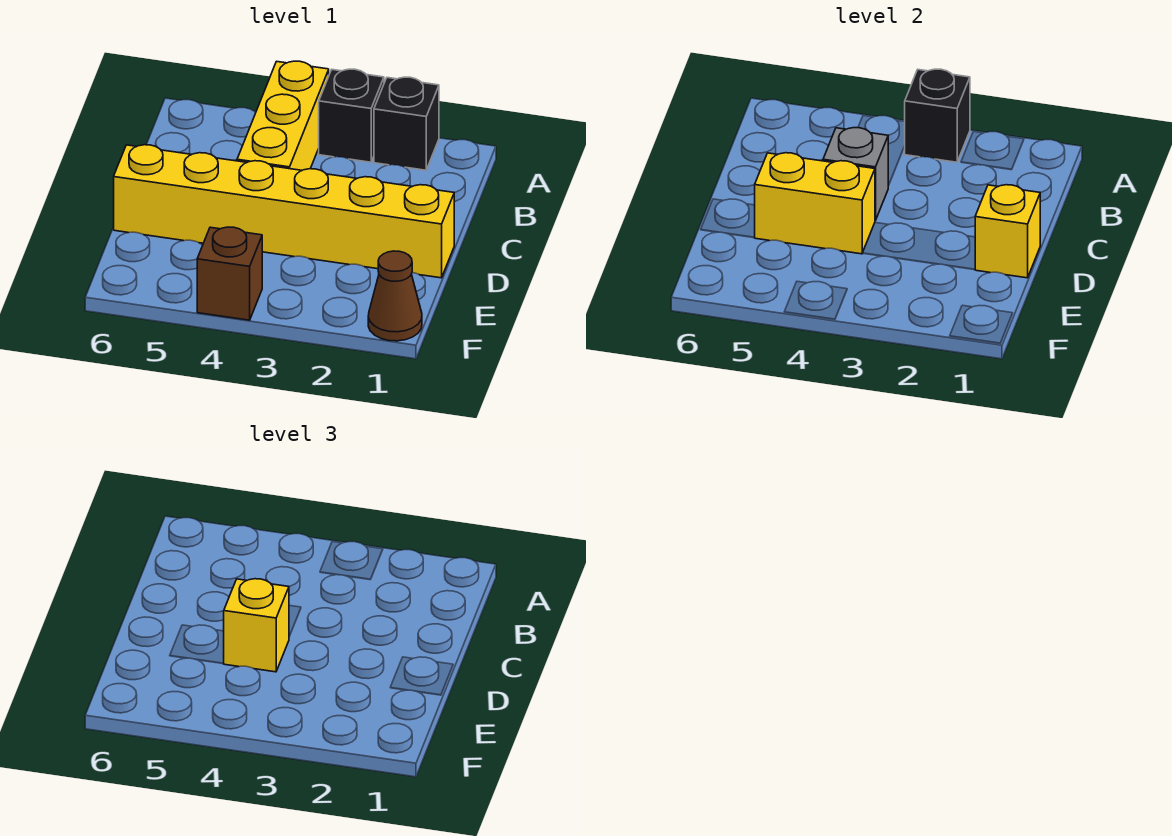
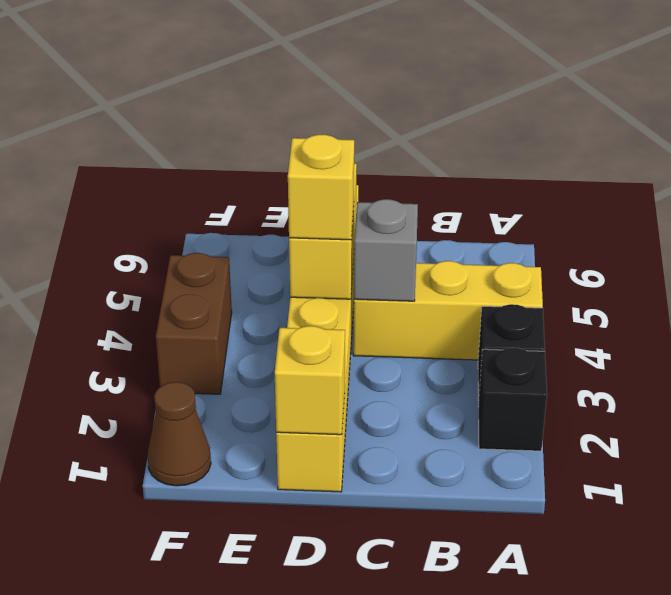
black 1x1 brick [904,69,970,162] -> none
brown 1x1 brick [197,227,262,320] -> brown 1x2 brick [156,253,232,394]

